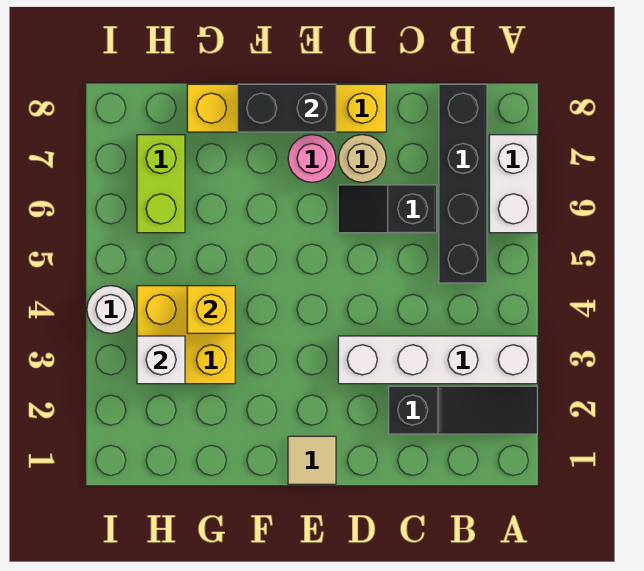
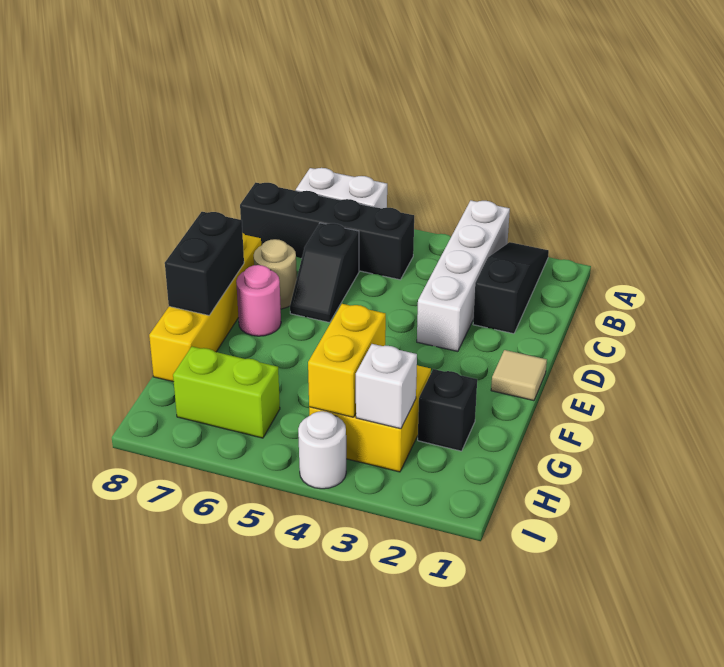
none -> black 1x1 brick [418,369,477,451]
yellow 1x1 brick [187,286,235,333] -> yellow 1x2 brick [308,304,386,417]

